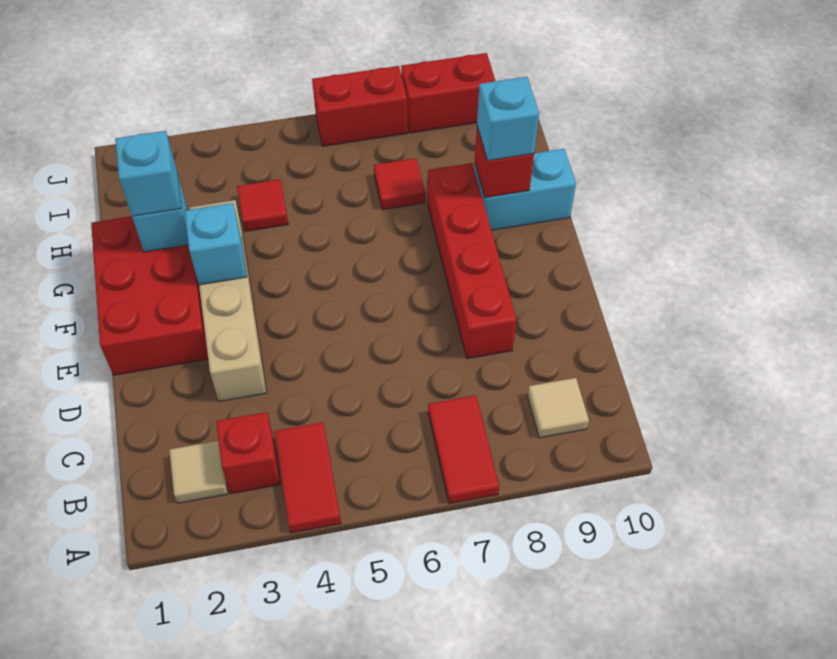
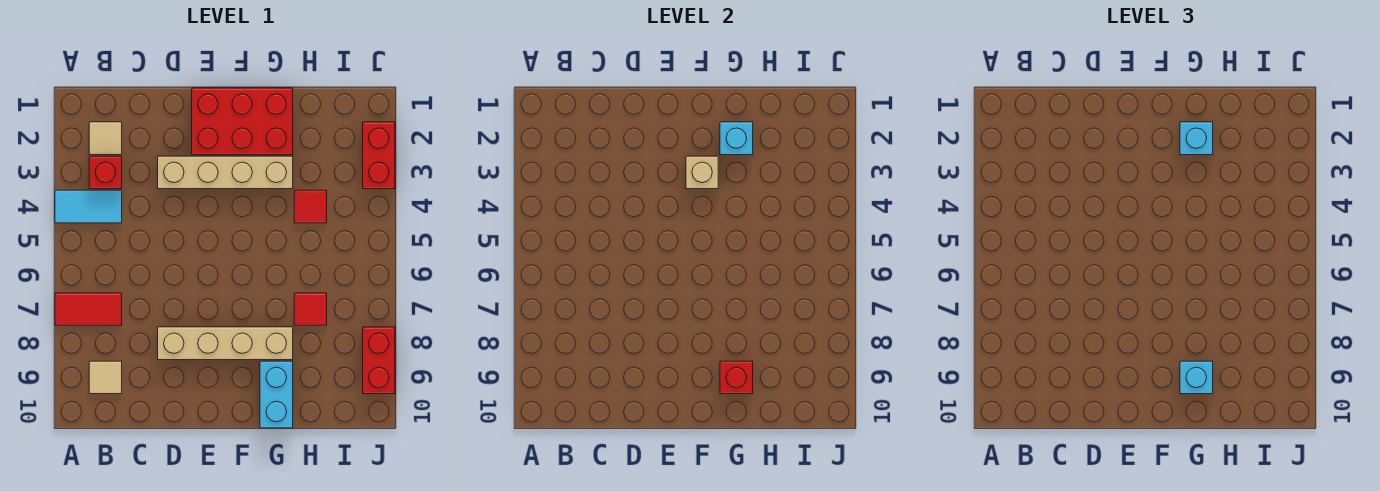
red 1x2 tile [274,422,341,533] -> cyan 1x2 tile [55,190,122,223]
red 1x4 brick [428,163,517,359] -> tan 1x4 brick [158,327,293,360]
cyan 1x1 brick [184,203,247,285] -> tan 1x1 brick [686,156,718,189]
red 1x2 brick [312,66,408,146] -> red 1x2 brick moved to [363,122,395,189]

